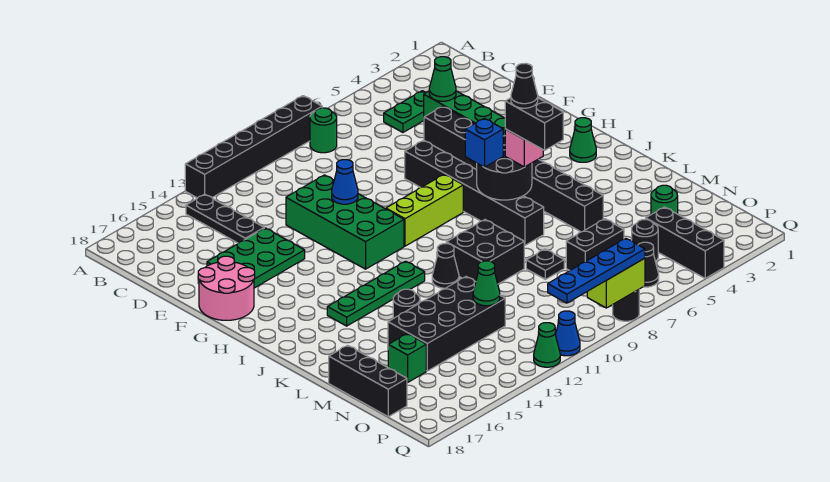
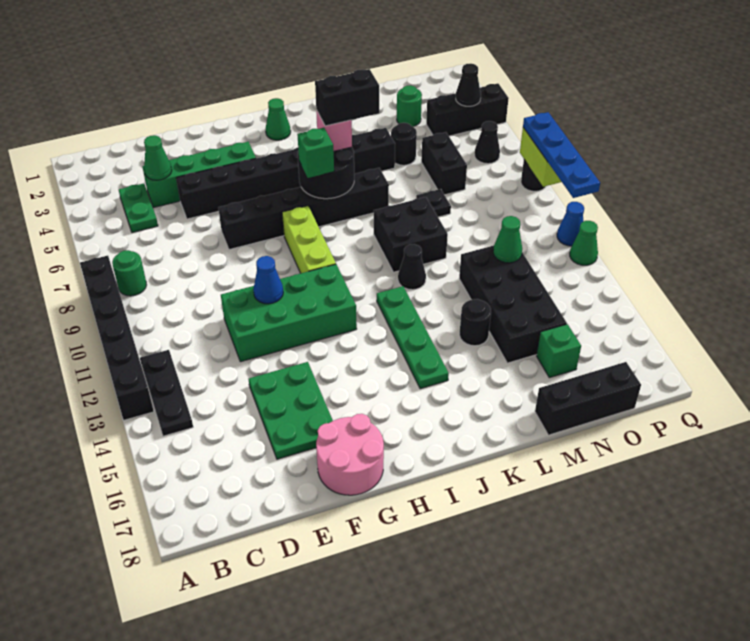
black 1x3 plate [186,194,264,243] -> black 1x3 plate turned to [140,350,193,436]
blue 1x1 brick [465,118,503,167] -> green 1x1 brick [297,128,334,178]
black 1x1 cone [511,64,538,108] -> black 1x1 cone moved to [456,63,481,106]
black 1x1 round brick [632,220,658,261] -> black 1x1 round brick moved to [391,123,417,165]

